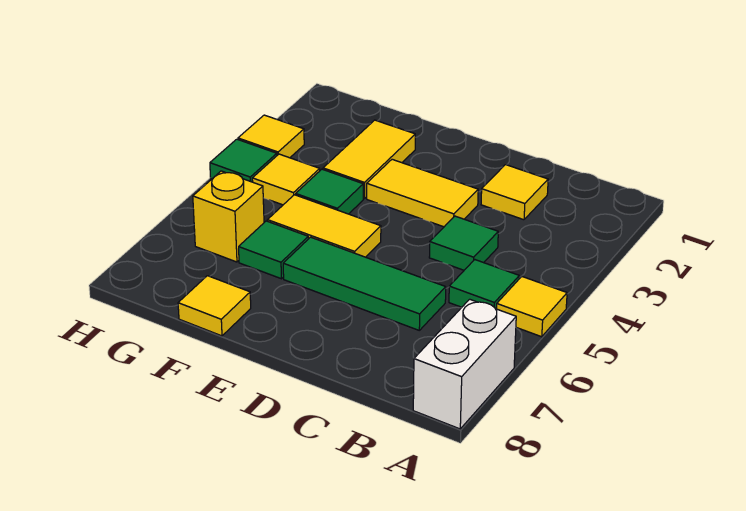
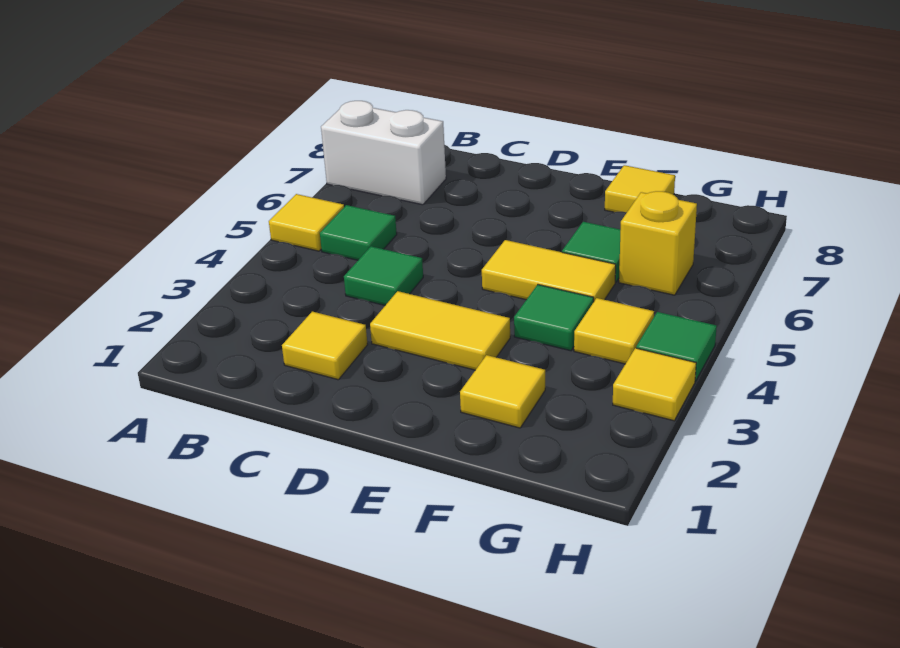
white 1x2 brick [413,299,516,429] -> white 1x2 brick turned to [321,101,446,205]
green 1x3 tile [283,237,446,330] -> none
yellow 1x2 tile [323,120,415,199] -> yellow 1x1 tile [460,355,545,428]

